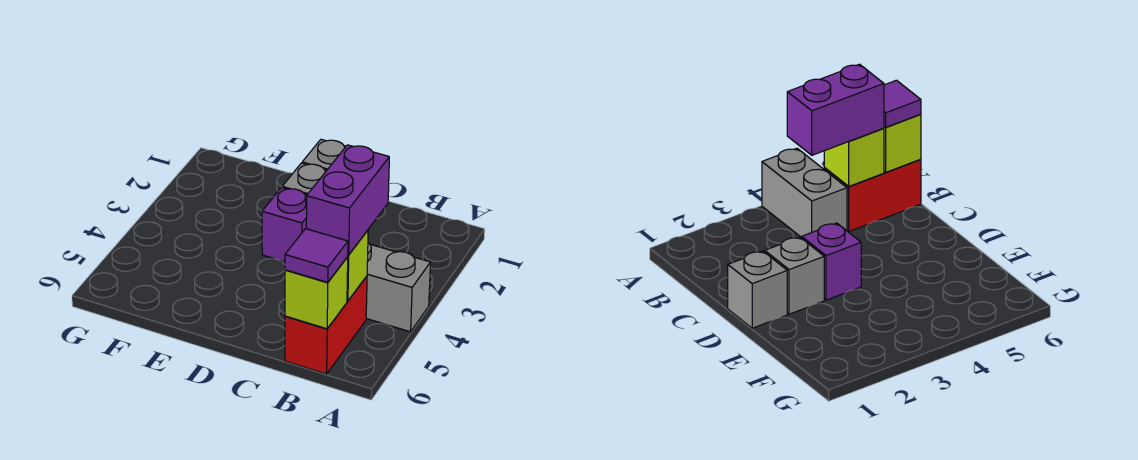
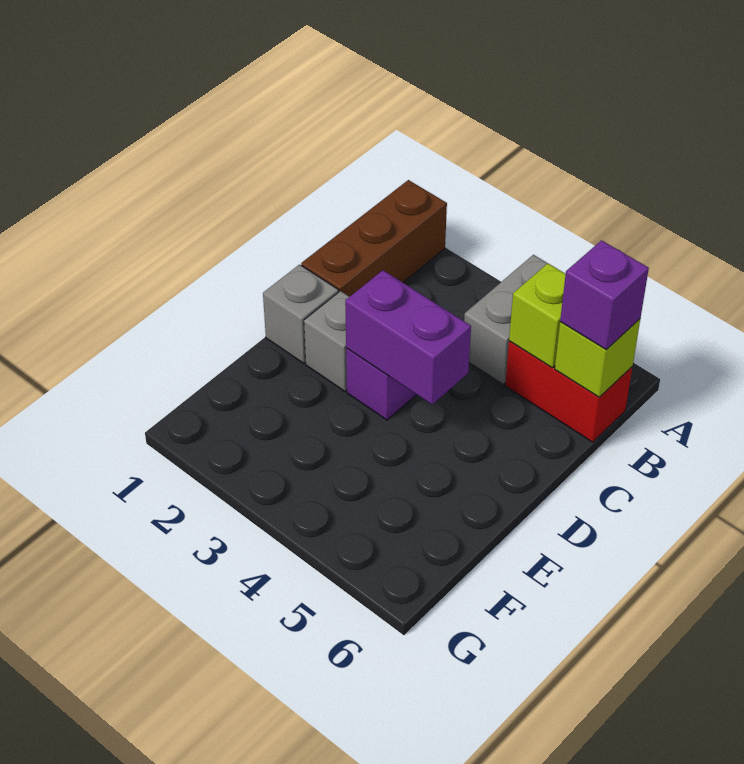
none -> brown 1x3 brick [301,180,447,297]
purple 1x2 brick [306,145,389,255] -> purple 1x2 brick moved to [345,270,471,405]
purple 1x1 tile [285,229,348,282] -> purple 1x1 brick [560,240,649,350]

